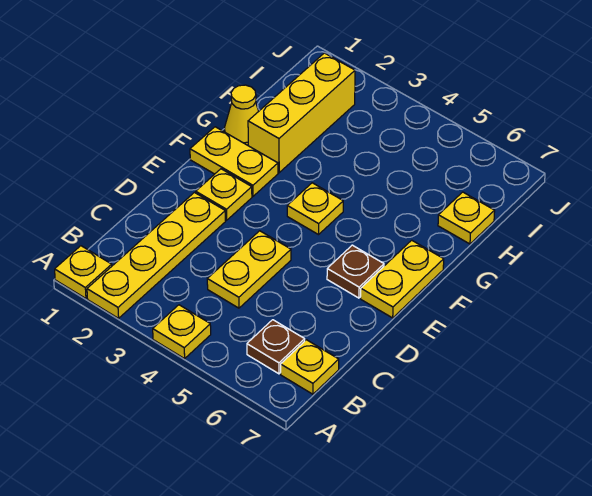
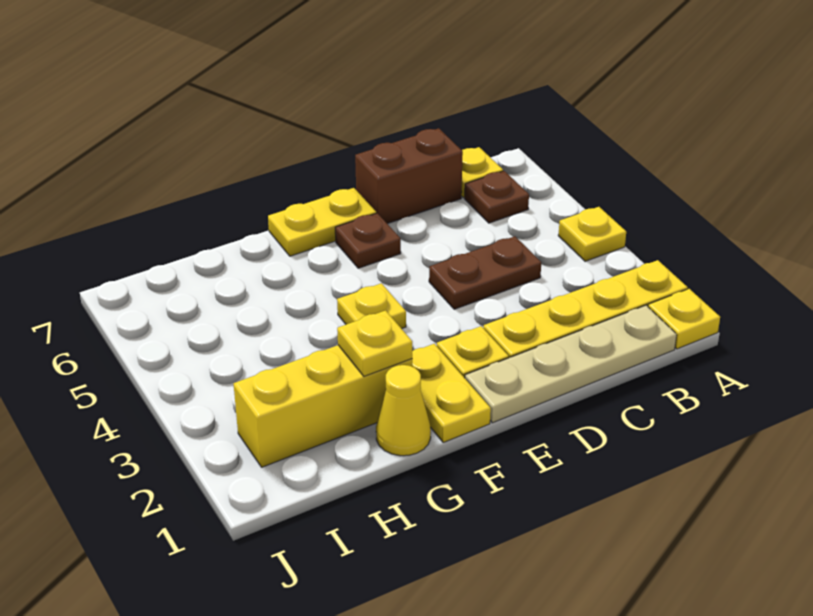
none -> tan 1x4 plate [465,305,677,423]
yellow 1x2 plate [207,231,291,308] -> brown 1x2 plate [429,236,541,309]
none -> brown 1x2 brick [355,128,463,224]
yellow 1x1 plate [438,192,495,244] -> yellow 1x1 plate moved to [337,310,412,376]

